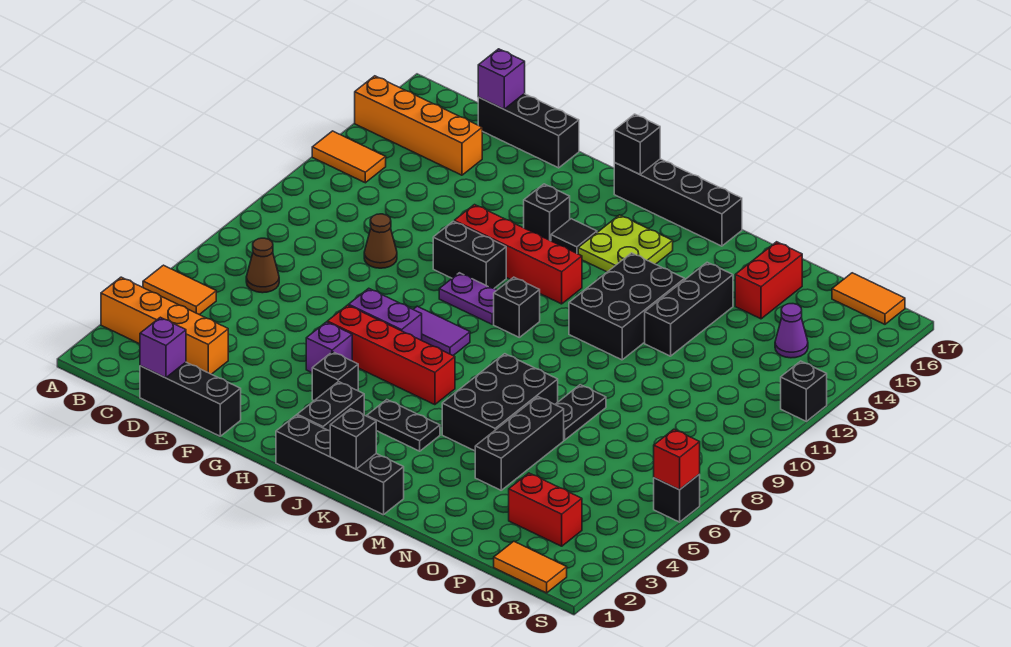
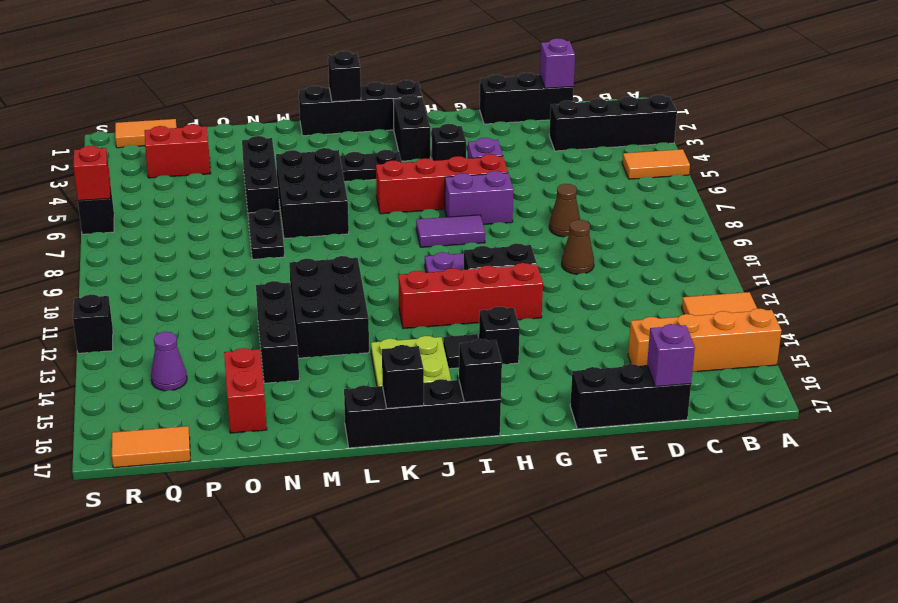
orange 1x4 brick [101,277,228,374] -> black 1x4 brick [549,95,677,151]
brown 1x1 cone [246,238,279,293] -> brown 1x1 cone moved to [549,184,580,237]
black 1x1 brick [494,277,540,337] -> black 1x1 brick moved to [382,345,424,408]

